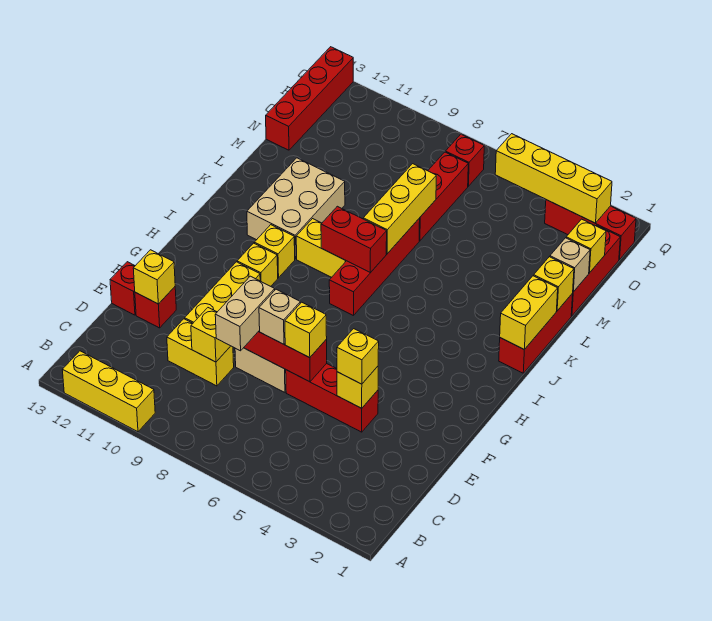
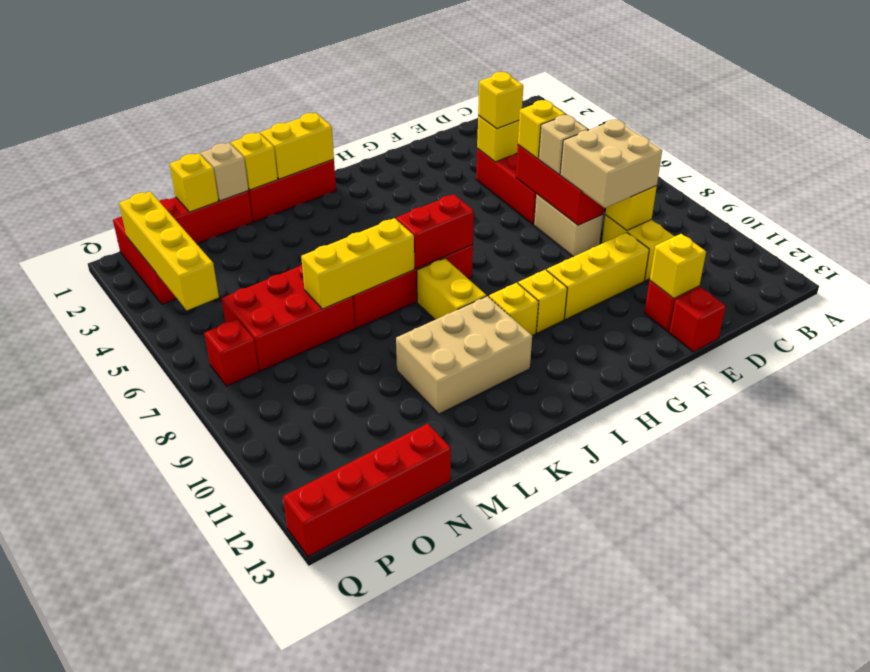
yellow 1x3 brick [62,351,155,432] -> none
tan 1x2 brick [215,276,275,351] -> tan 2x2 brick [560,119,662,208]
red 1x2 brick [321,206,387,273] -> red 1x2 brick turned to [396,194,474,269]
red 1x3 brick [419,152,468,241] -> red 2x3 brick [222,264,355,371]

